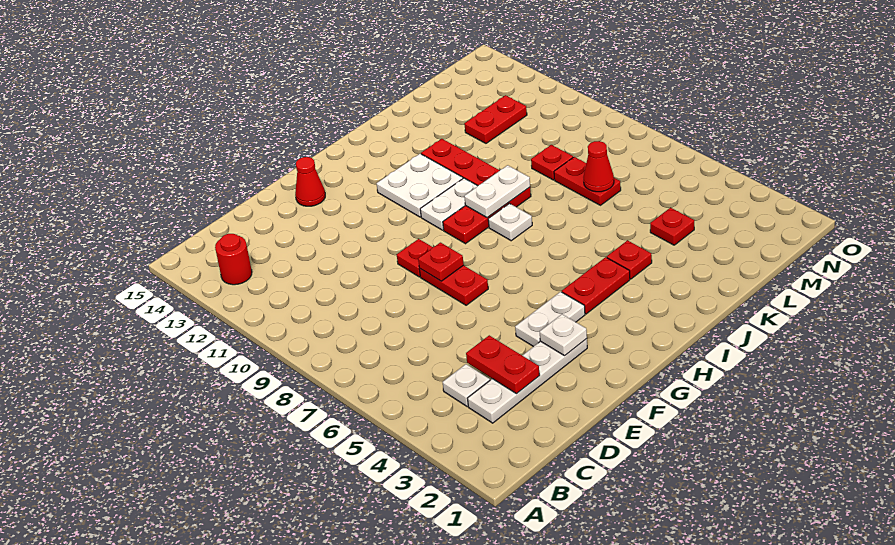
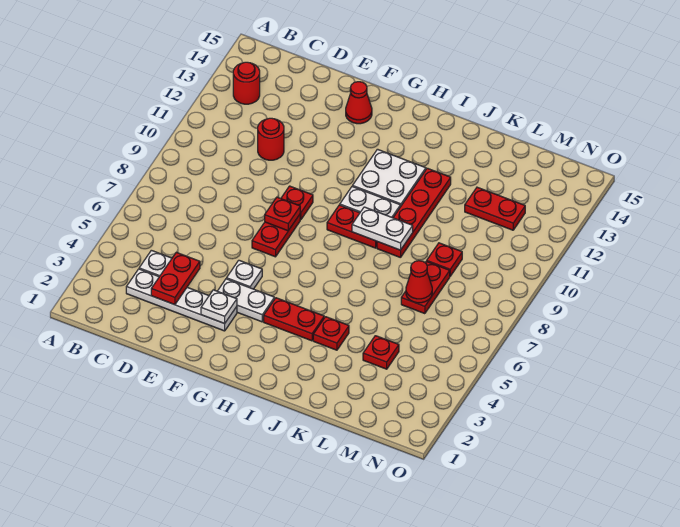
none -> red 1x1 round brick [258,118,284,160]
white 1x1 plate [488,203,532,241] -> white 1x1 plate moved to [227,260,262,289]

